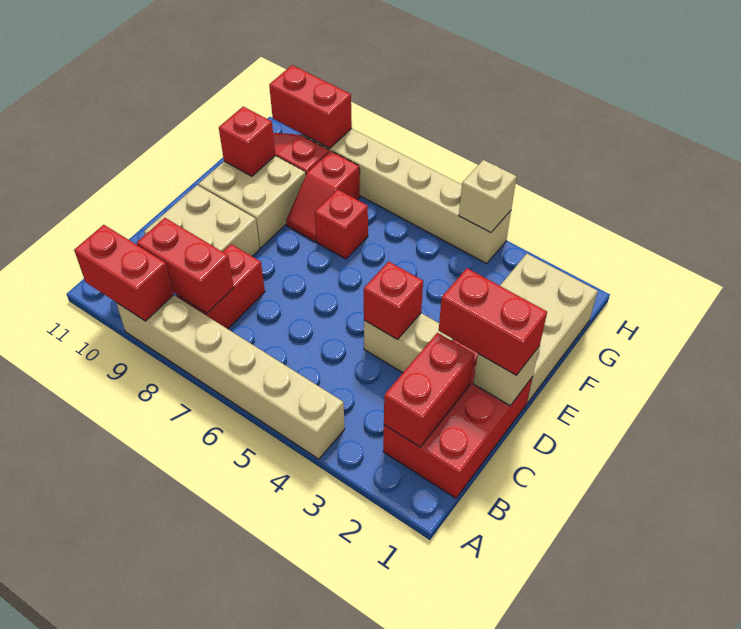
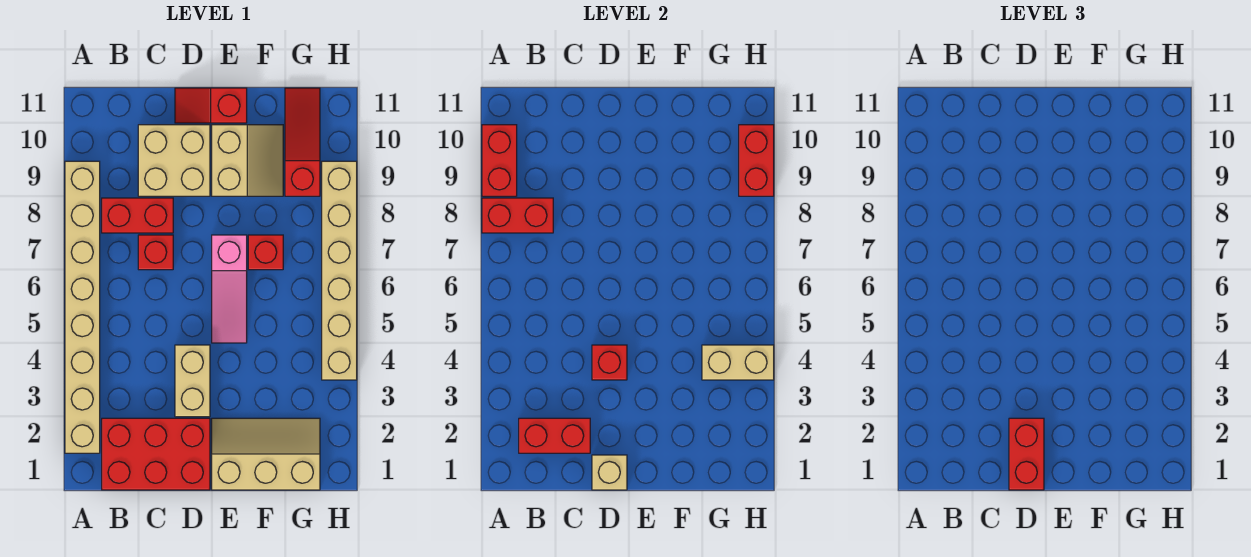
tan 1x6 brick [116,295,345,459] -> tan 1x8 brick [65,161,100,453]
red 1x2 brick [137,218,234,313] -> red 1x2 brick turned to [482,198,553,233]
tan 2x3 brick [500,254,598,403] -> tan 2x3 slope [212,418,320,490]
none -> pink 1x3 slope [212,235,247,343]
tan 2x2 brick [198,156,306,248] -> tan 2x2 slope [212,125,283,196]
red 1x2 slope [286,151,360,241] -> red 1x2 slope moved to [175,88,247,123]
red 1x1 brick [219,107,275,176] -> red 1x1 brick moved to [138,235,173,270]
tan 1x1 brick [459,160,517,233] -> tan 1x2 brick [702,345,774,380]

